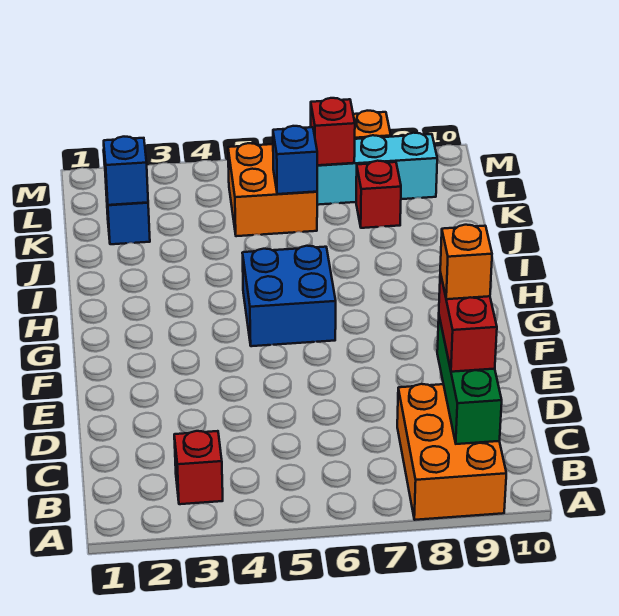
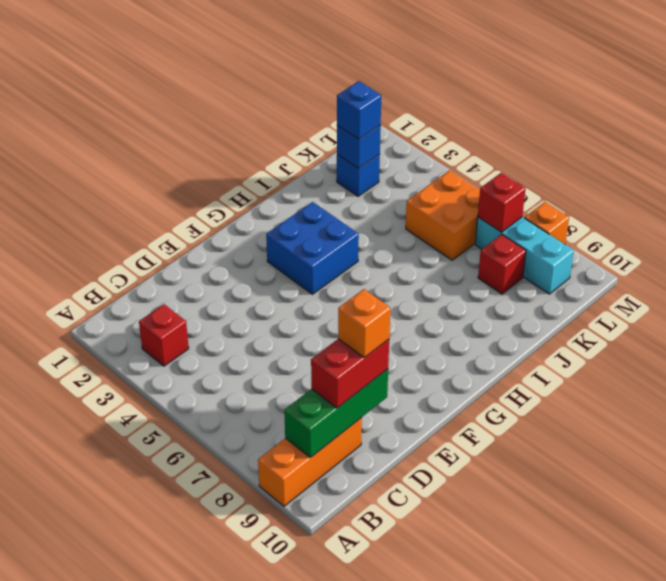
orange 2x3 brick [397,384,506,520] -> orange 1x3 brick [258,418,362,506]
blue 2x2 brick [243,246,336,346] -> blue 2x2 brick moved to [266,202,359,294]
blue 1x1 brick [273,126,318,194] -> blue 1x1 brick moved to [337,81,381,139]

